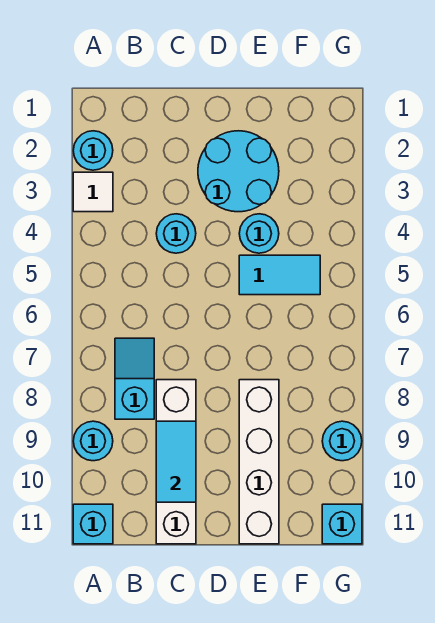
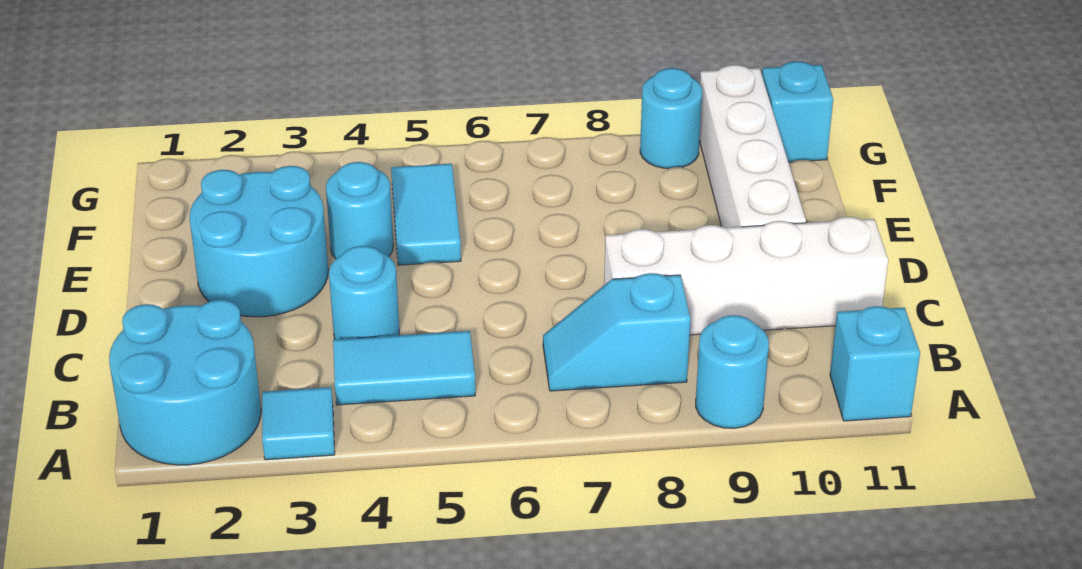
cyan 1x1 round brick [73,131,113,170] -> cyan 2x2 round brick [109,300,261,465]
white 1x1 tile [73,172,113,212] -> cyan 1x1 tile [262,387,335,460]
cyan 1x2 tile [156,421,196,502] -> cyan 1x2 tile moved to [333,331,475,405]
white 1x4 brick [239,380,279,544] -> white 1x4 brick turned to [699,65,806,228]

